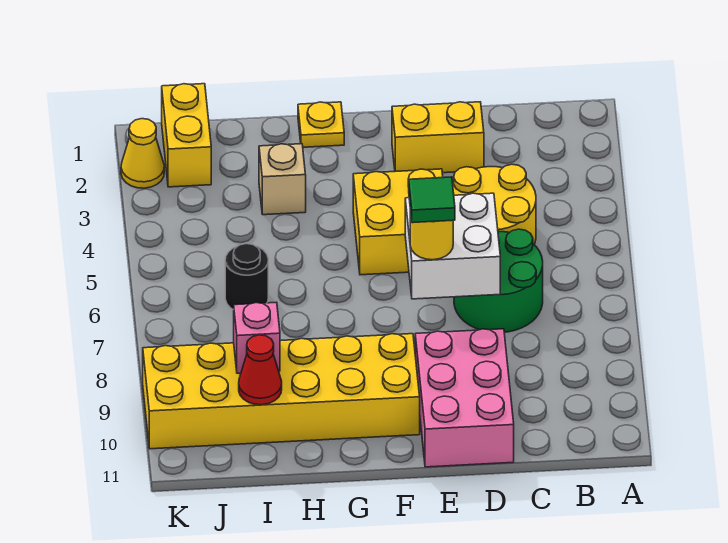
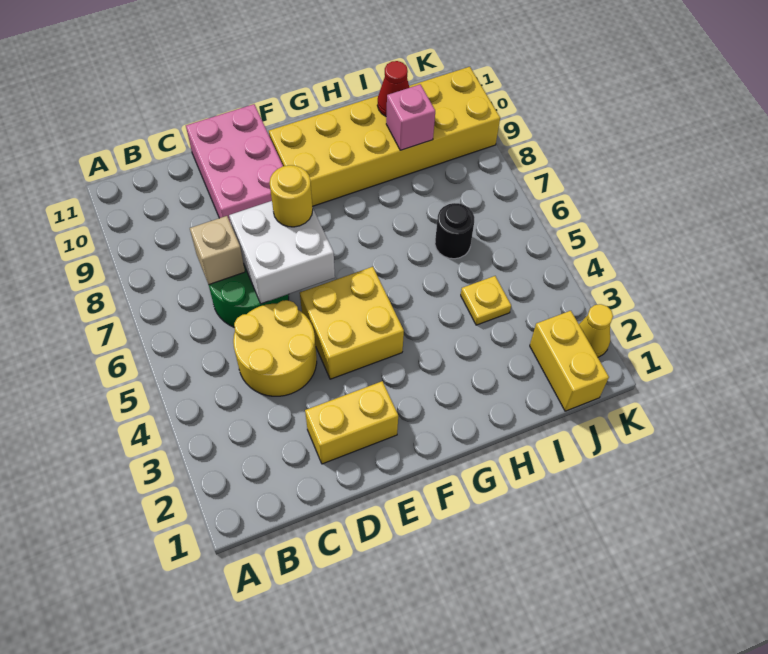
green 1x1 tile [409,177,455,223] -> none
yellow 1x1 plate [298,102,344,147] -> yellow 1x1 plate moved to [461,276,511,325]
tan 1x1 brick [259,144,306,215] -> tan 1x1 brick moved to [190,216,245,285]

